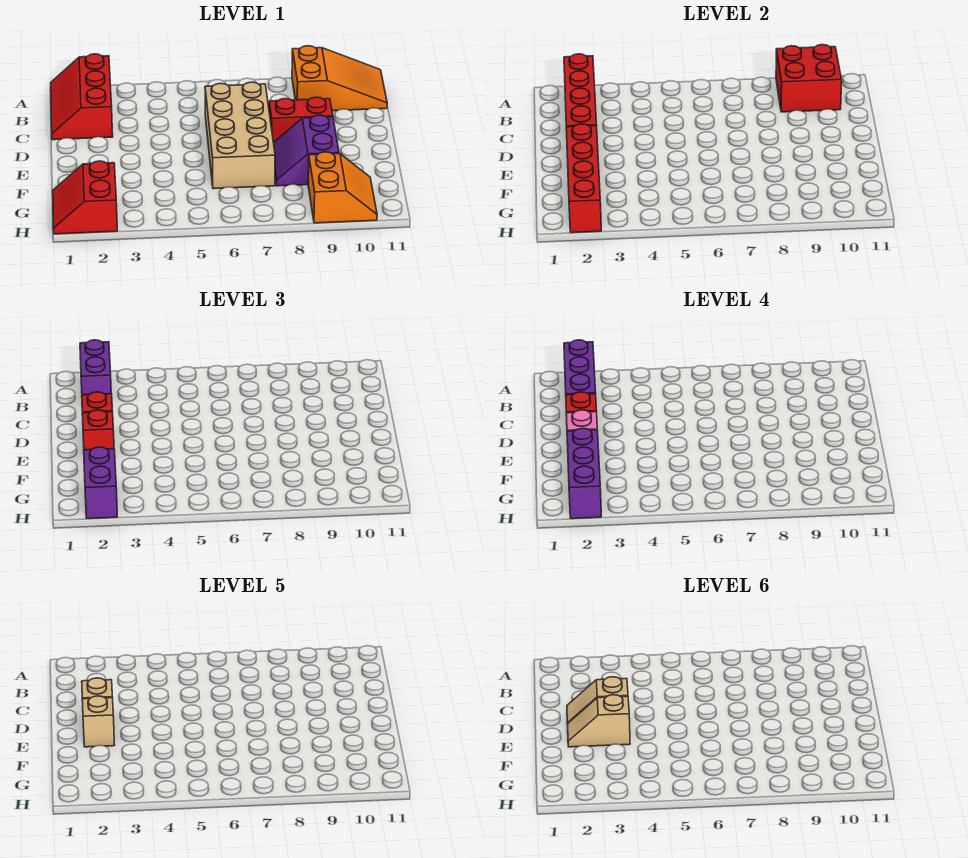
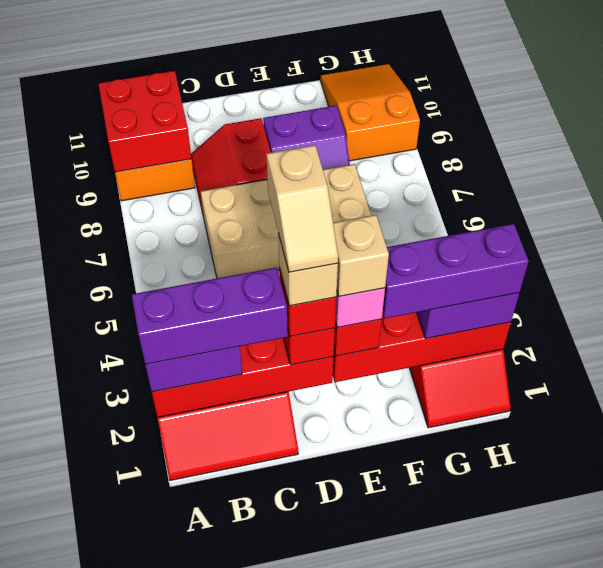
tan 1x2 slope [568,695,630,747] -> none
orange 2x2 slope [308,152,377,223] -> orange 2x3 slope [320,64,420,161]

